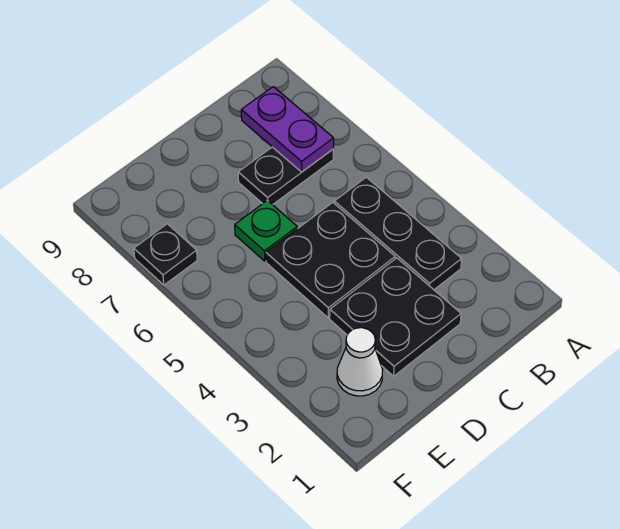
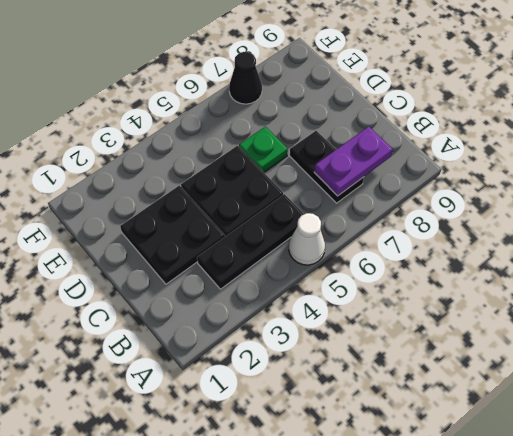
white 1x1 cone [337,328,383,396] -> white 1x1 cone moved to [289,213,325,265]
black 1x1 plate [134,224,197,285] -> black 1x1 cone [229,52,262,104]

